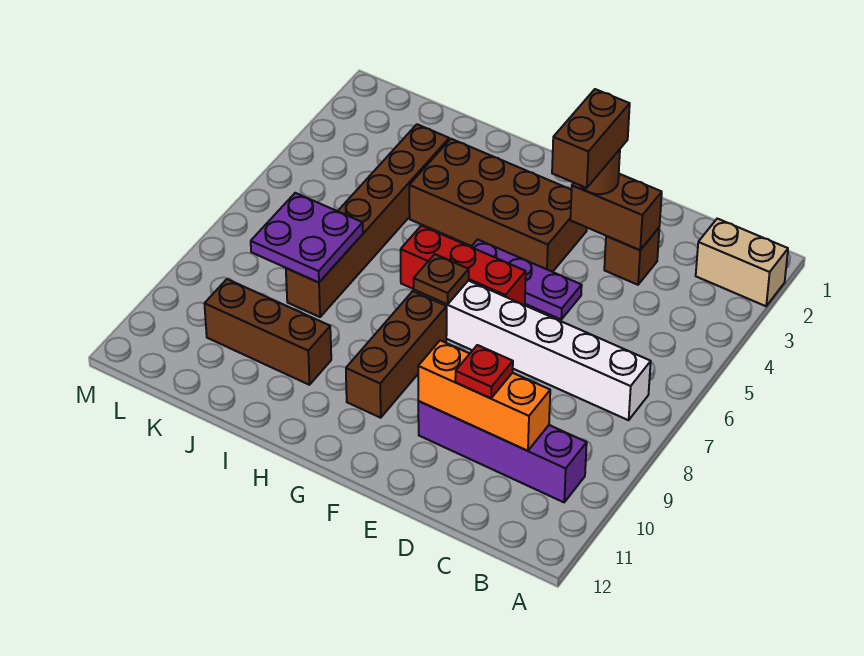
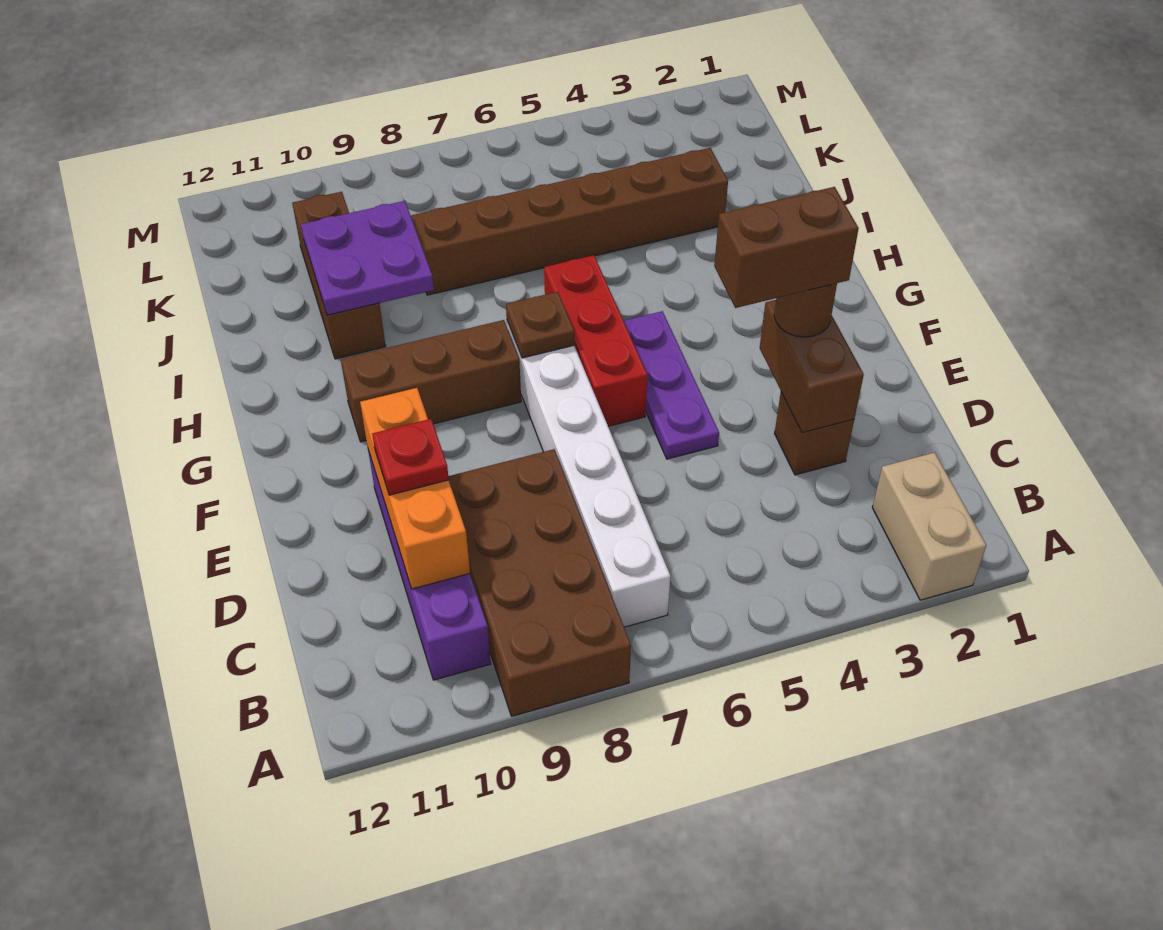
brown 2x4 brick [409,139,587,272] -> brown 2x4 brick moved to [448,449,631,716]
purple 2x2 plate [251,193,363,283] -> purple 2x2 plate moved to [301,201,434,315]

